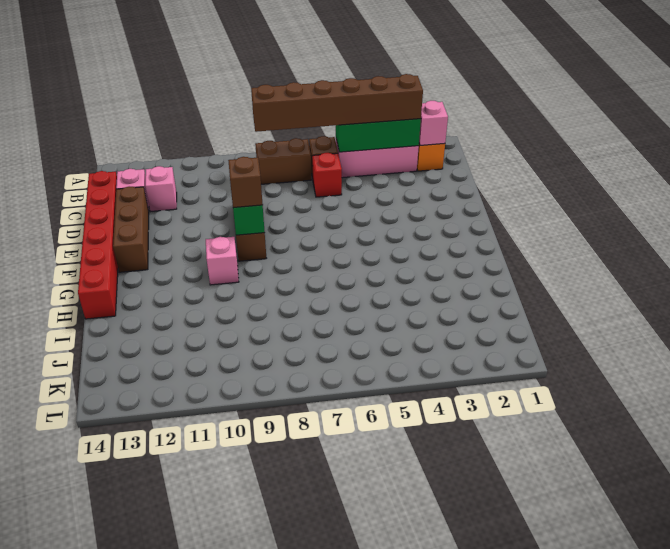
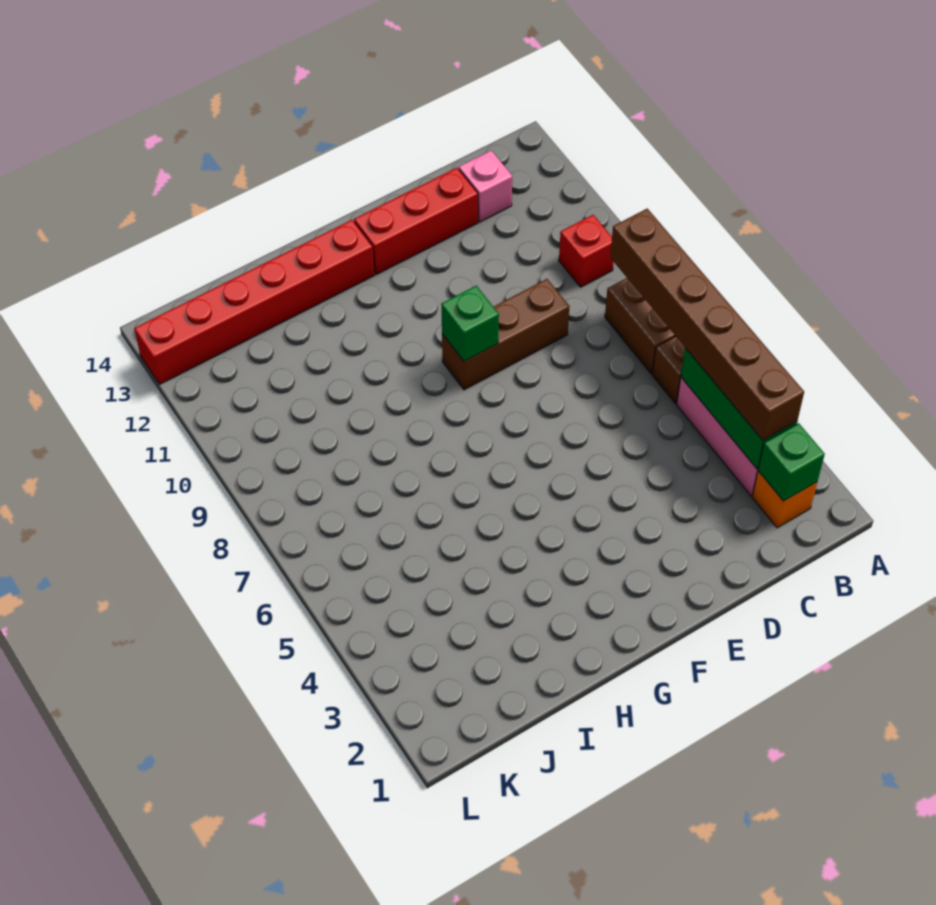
pink 1x1 brick [419,101,448,145] -> green 1x1 brick [758,423,825,501]
red 1x1 brick [312,153,342,197] -> red 1x1 brick moved to [559,215,614,287]
pink 1x1 brick [145,166,177,212] -> none
red 1x6 brick [78,171,118,319] -> red 1x6 brick moved to [134,220,374,384]
brown 1x3 brick [113,187,149,272] -> red 1x3 brick [354,168,478,274]
brown 1x1 brick [228,157,263,208] -> none
pink 1x1 brick [206,237,239,285] -> none

